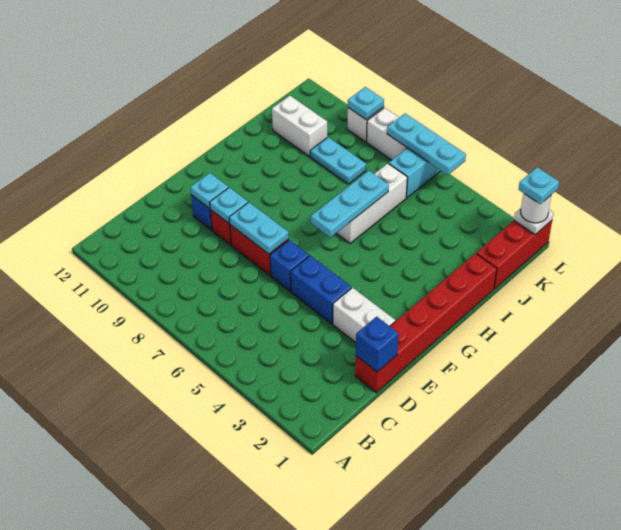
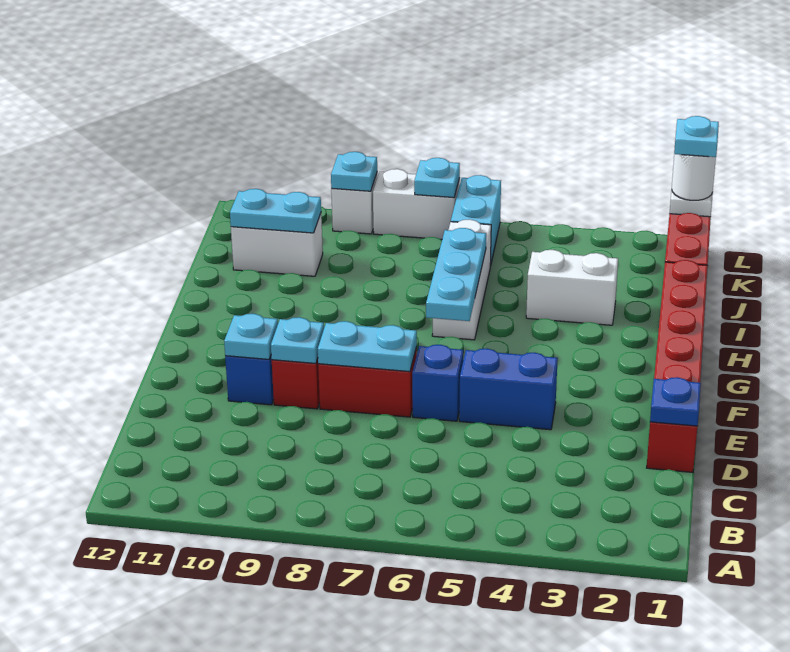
blue 1x1 brick [356,317,399,372] -> blue 1x1 plate [650,377,701,426]
white 1x2 brick [333,288,395,342] -> white 1x2 brick moved to [526,250,618,325]
cyan 1x2 plate [310,137,366,184] -> cyan 1x2 plate moved to [230,189,321,233]
cyan 1x3 plate [387,113,466,175] -> cyan 1x1 plate [414,158,460,198]

